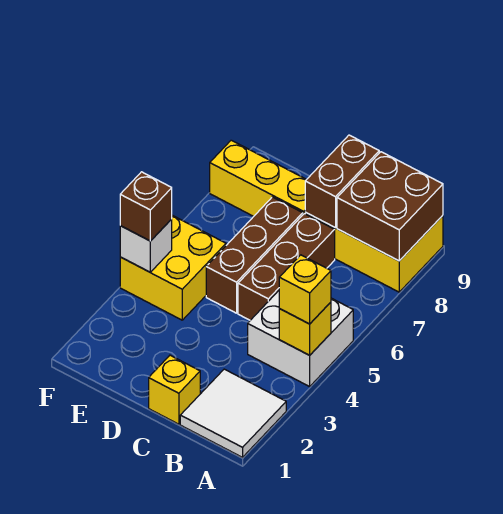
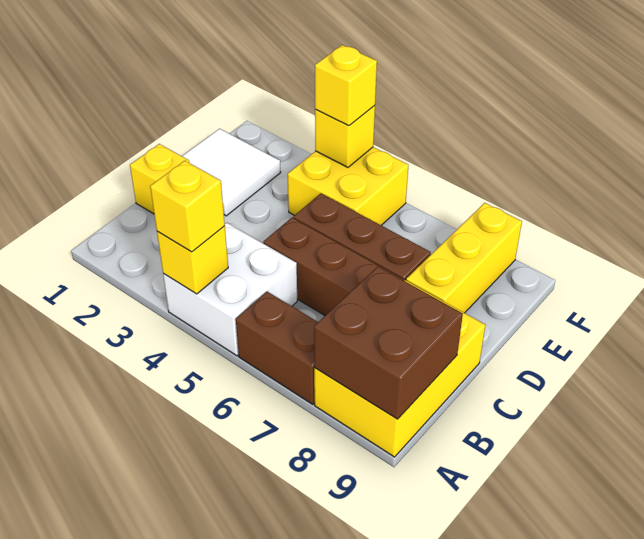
white 2x2 tile [180,369,286,457] -> white 2x2 tile moved to [182,129,281,216]
brown 1x2 brick [305,135,379,228] -> brown 1x2 brick moved to [236,292,318,404]
white 1x1 brick [120,219,172,272] -> yellow 1x1 brick [315,105,375,167]
brown 1x1 brick [120,172,172,241] -> yellow 1x1 brick [315,45,377,126]

